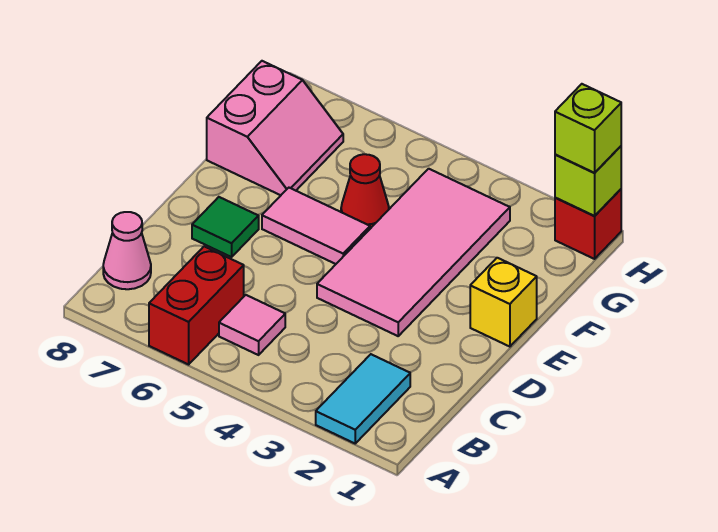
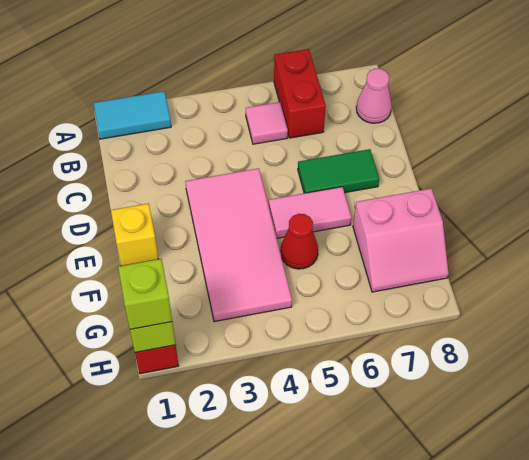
cyan 1x2 tile [316,354,410,443] -> cyan 1x2 tile turned to [93,91,171,139]
green 1x1 tile [192,197,259,257] -> green 1x2 tile [298,149,379,193]
pink 2x2 slope [207,61,343,195] -> pink 2x2 slope turned to [353,188,449,292]

